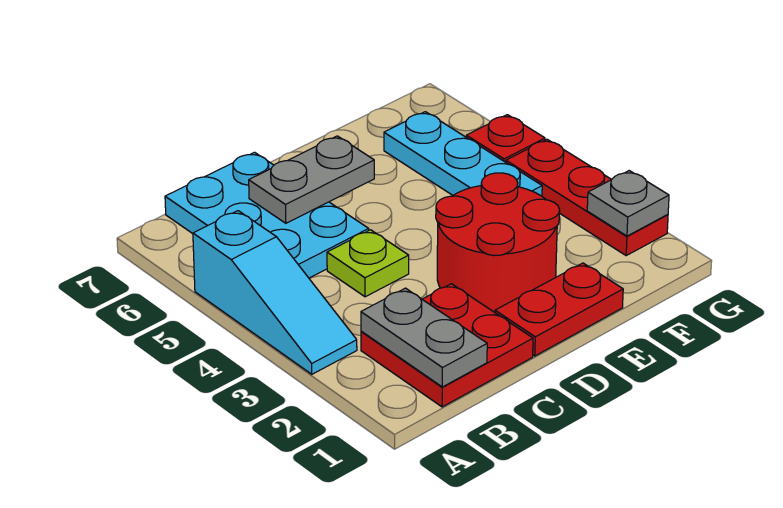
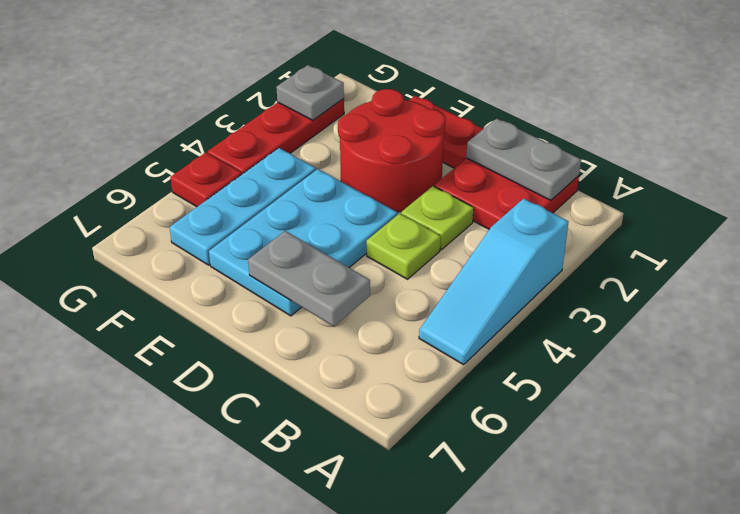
cyan 1x3 slope [193,211,357,374] -> cyan 1x3 slope turned to [419,199,568,365]
grey 1x2 plate [361,288,487,387] -> grey 1x2 plate turned to [466,119,581,200]
cyan 2x3 plate [165,152,369,278] -> cyan 2x3 plate moved to [209,169,398,316]
none -> lime 1x1 plate [401,186,474,250]

